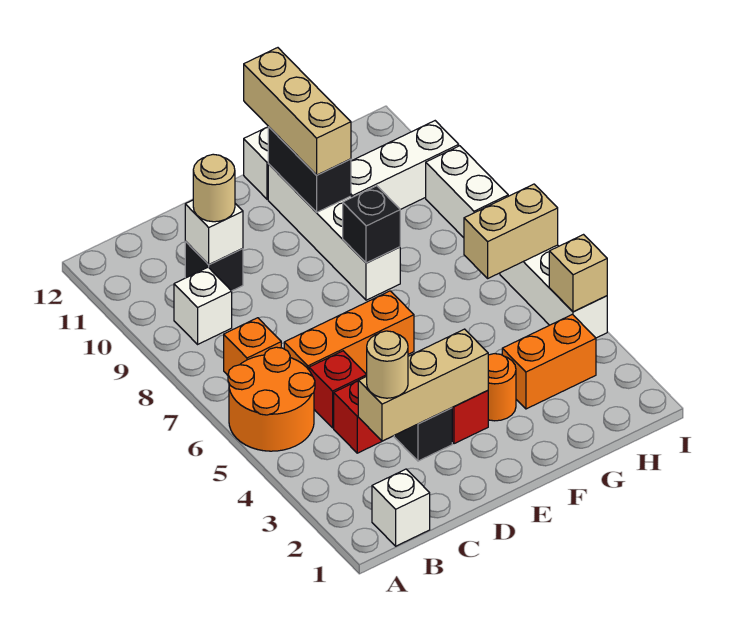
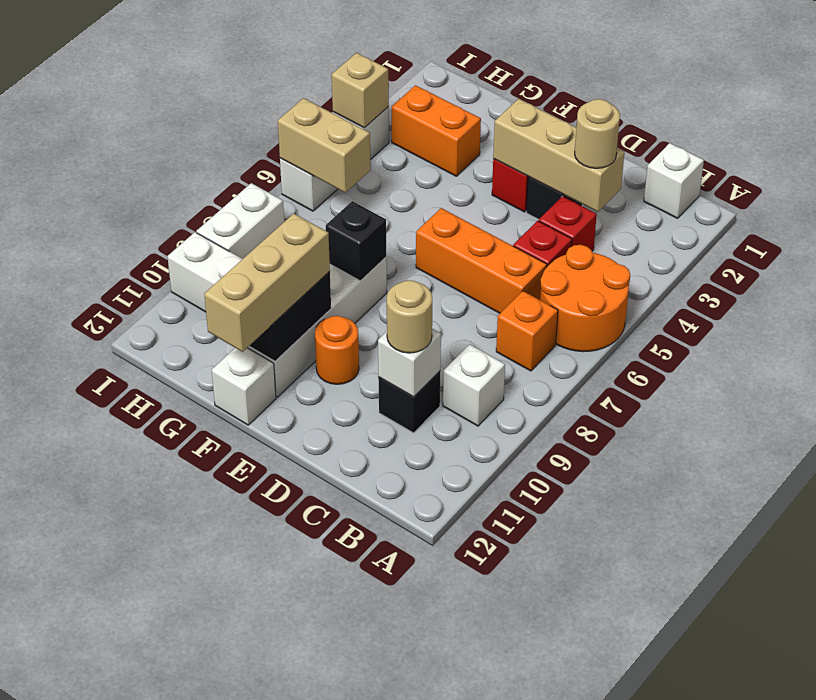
orange 1x1 round brick [488,354,516,421] -> orange 1x1 round brick moved to [315,316,359,384]

